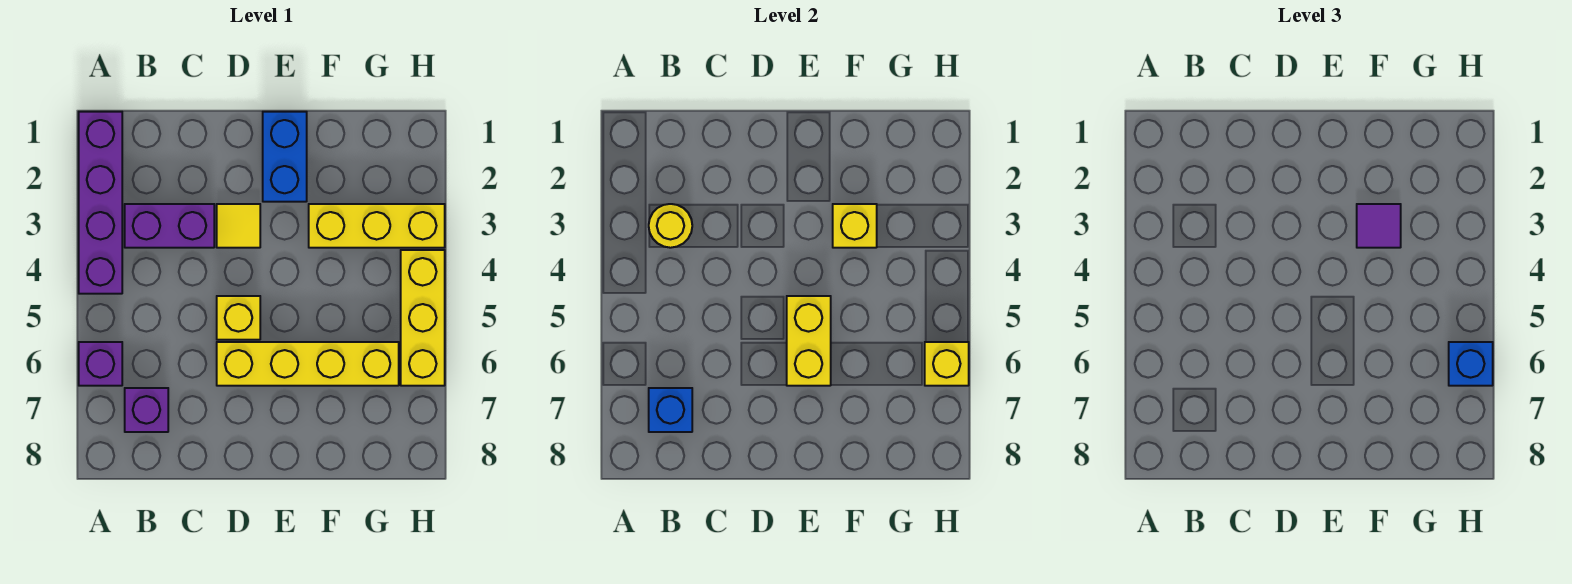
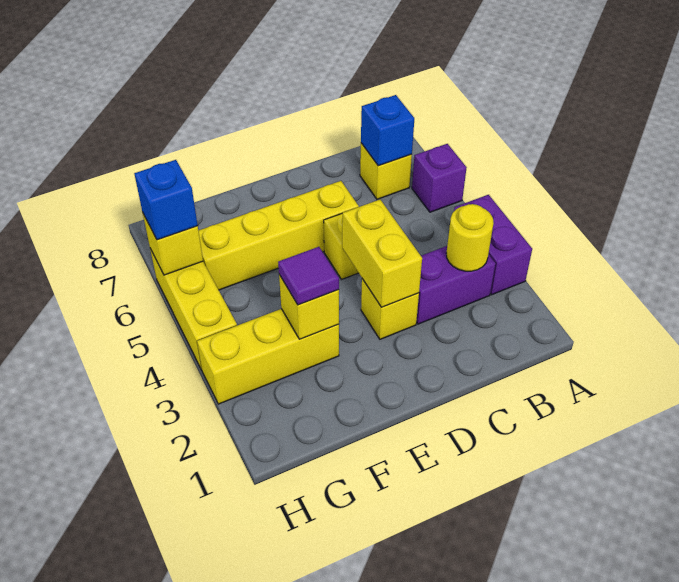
purple 1x4 brick [79,112,122,294] -> purple 1x2 brick [454,195,532,295]
purple 1x1 brick [125,388,168,432] -> yellow 1x1 brick [360,143,412,199]
yellow 1x1 tile [217,204,260,248] -> yellow 1x1 brick [361,279,419,339]
blue 1x2 brick [263,112,307,202] -> none
yellow 1x2 brick [787,296,831,386] -> yellow 1x2 brick moved to [342,200,422,307]

